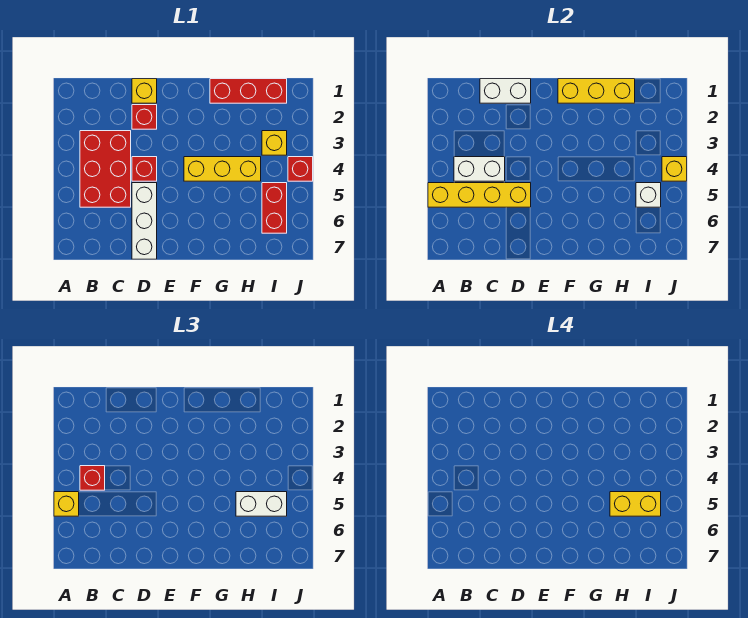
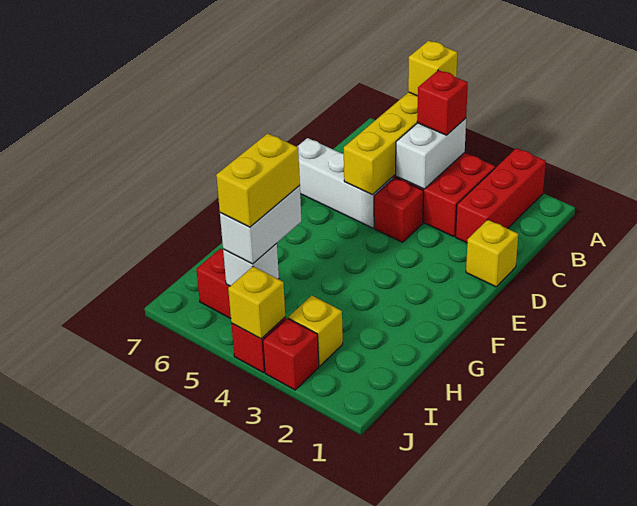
white 1x2 brick [480,79,531,103] -> none
red 1x1 brick [132,105,157,129] -> red 1x1 brick moved to [263,318,319,390]
yellow 1x3 brick [558,79,635,103] -> none
yellow 1x3 brick [184,157,261,181] -> none
red 1x3 brick [210,79,287,103] -> red 1x3 brick moved to [456,148,546,243]

